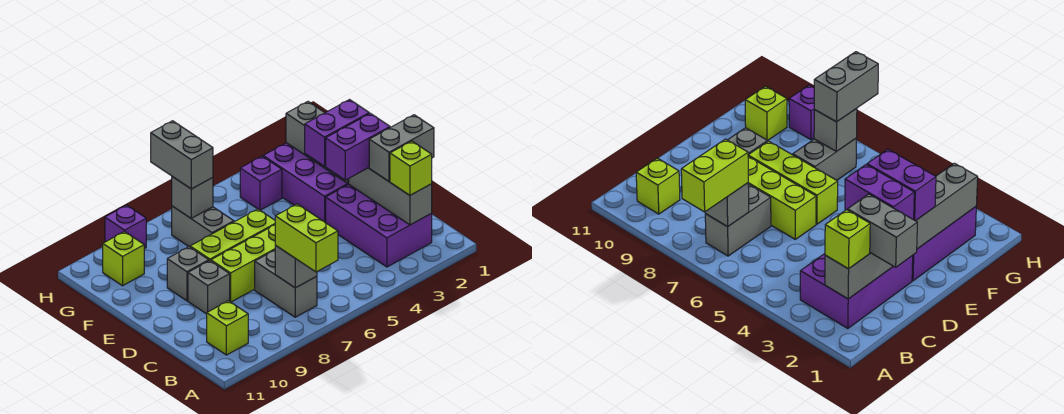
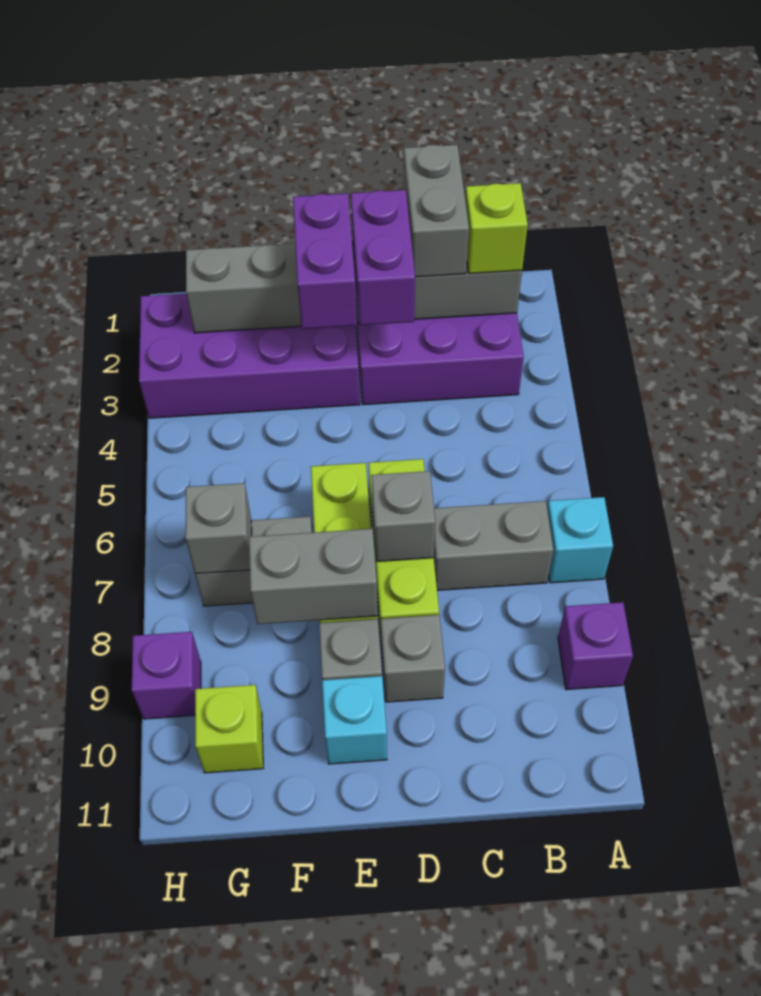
none -> cyan 1x1 brick [547,497,613,583]
lime 1x2 brick [275,204,338,272] -> none
grey 1x1 brick [275,246,317,288] -> grey 1x1 brick moved to [371,471,435,562]
lime 1x1 brick [207,301,248,355] -> none
purple 2x3 brick [263,143,349,223] -> purple 2x4 brick [139,293,360,418]
none -> cyan 1x1 brick [322,676,387,764]
purple 1x1 brick [240,156,282,210] -> purple 1x1 brick moved to [558,602,633,689]
grey 1x2 brick [151,121,213,189] -> grey 1x2 brick moved to [249,529,378,624]

